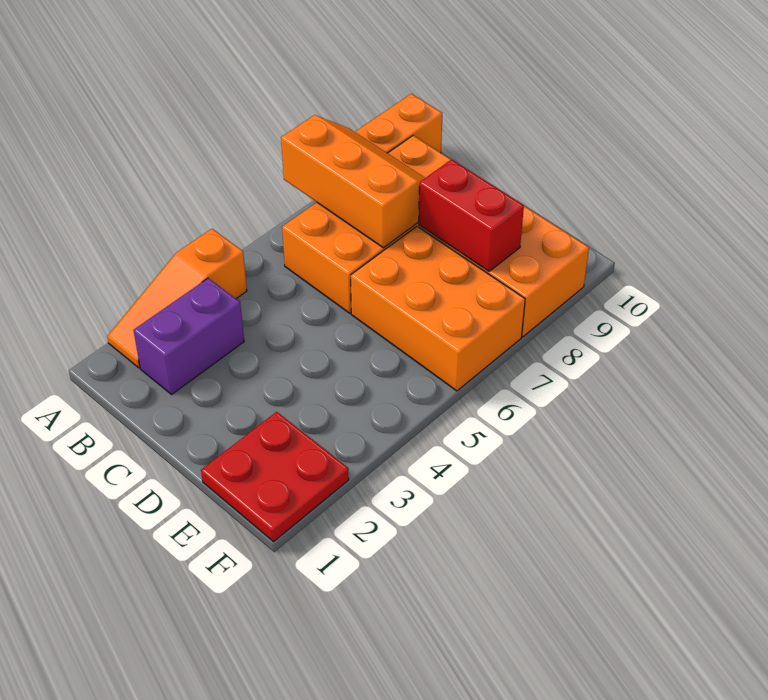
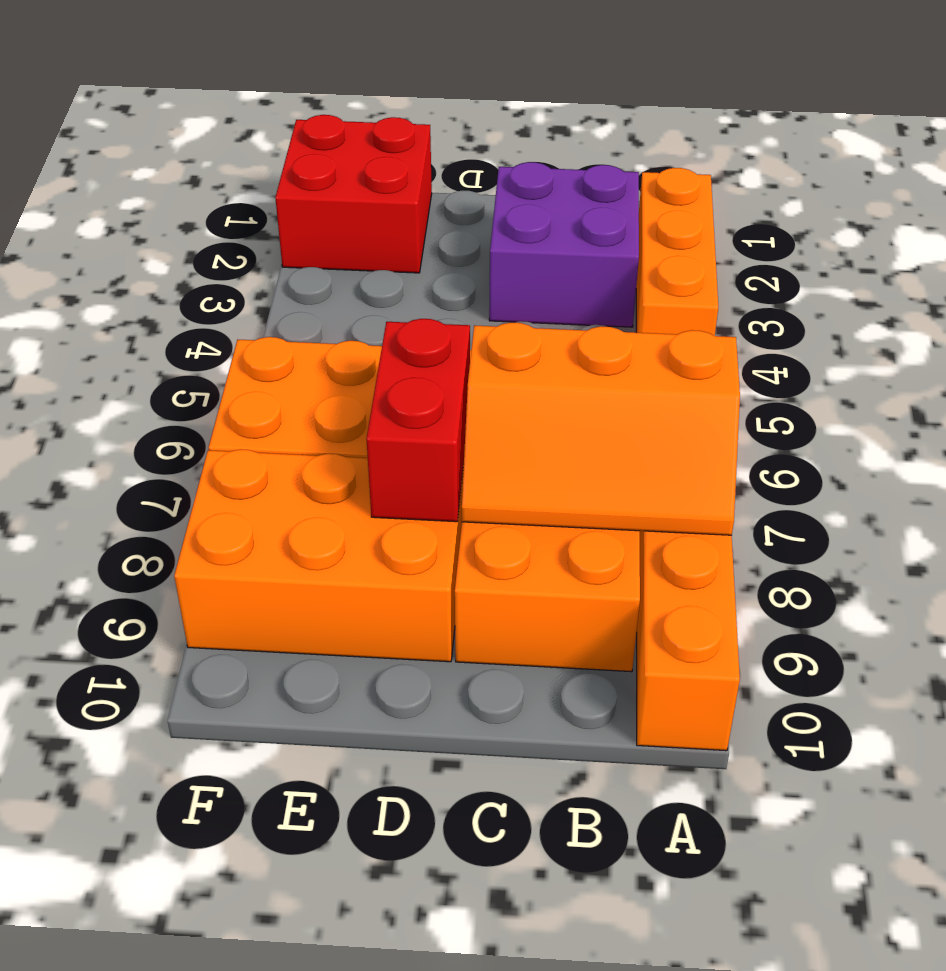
orange 1x3 slope [107,229,247,368] -> orange 1x3 brick [636,168,718,336]
purple 1x2 brick [134,278,244,394] -> purple 2x2 brick [489,162,639,327]
red 1x2 brick [419,159,524,271] -> red 1x2 brick turned to [366,319,470,522]
red 2x2 plate [201,412,349,542] -> red 2x2 brick [275,115,432,273]

